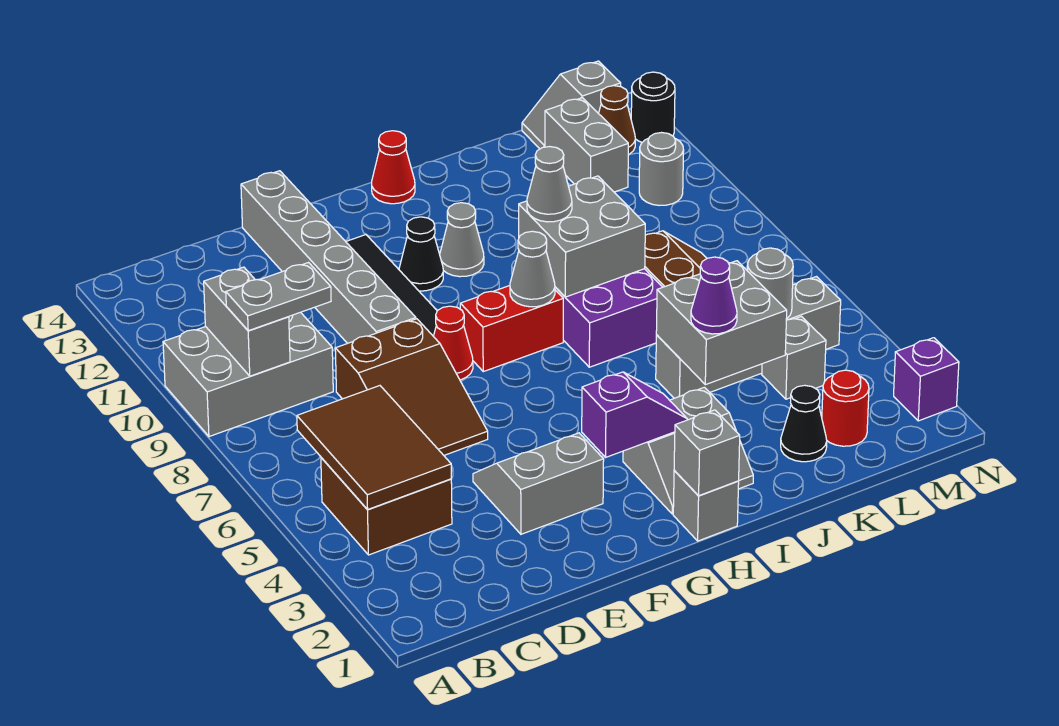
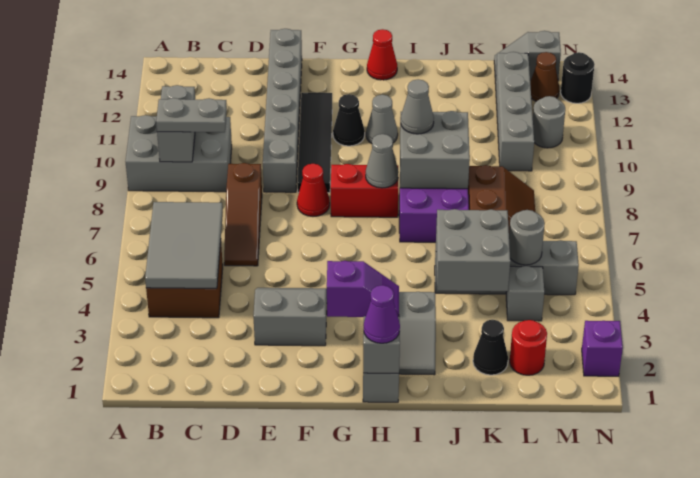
brown 2x3 tile [297,386,451,510] -> grey 2x3 tile [145,202,223,288]
brown 2x3 slope [335,319,488,455] -> brown 1x3 slope [224,163,262,266]
purple 1x1 cone [691,257,737,334] -> purple 1x1 cone moved to [364,285,400,343]
grey 1x2 brick [545,98,628,192] -> grey 1x4 brick [495,52,534,171]

